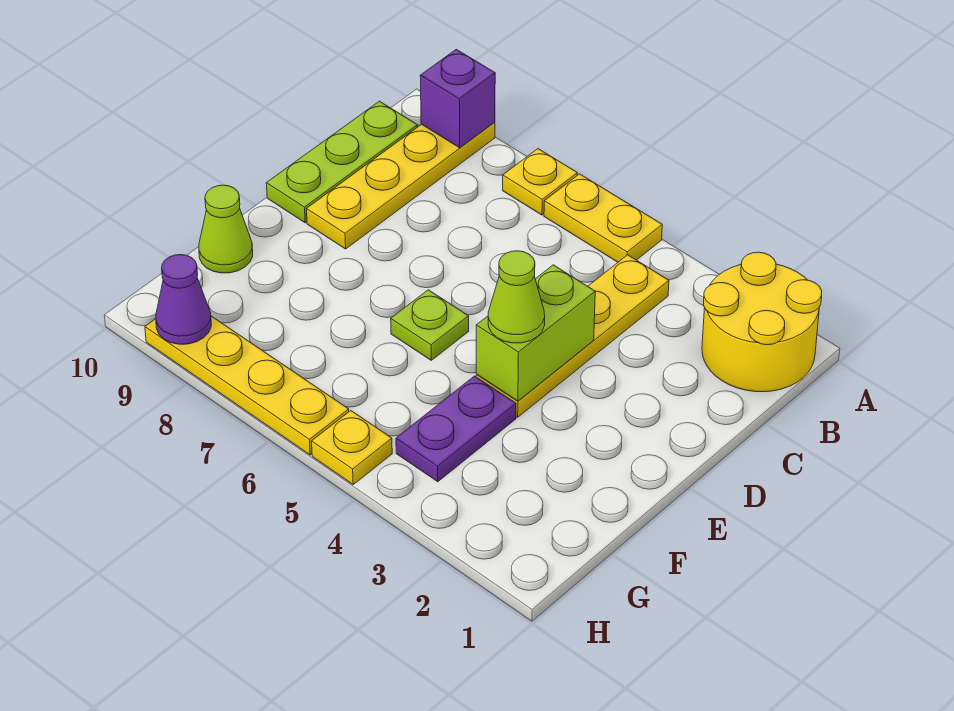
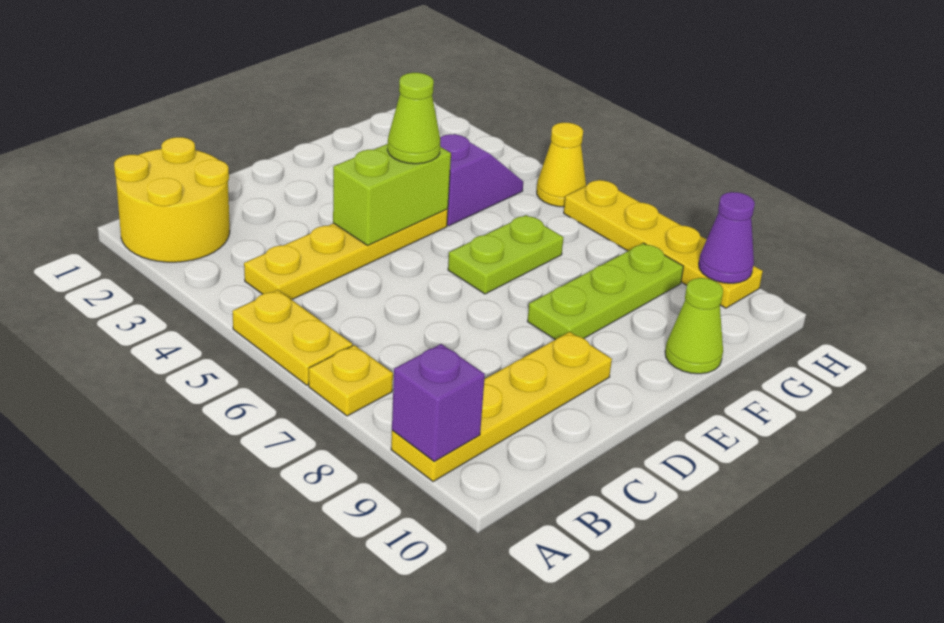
lime 1x3 plate [266,101,417,223] -> lime 1x3 plate moved to [527,243,684,340]
lime 1x1 plate [391,290,469,360] -> lime 1x2 plate [448,215,564,294]
purple 1x2 plate [396,376,516,482] -> purple 1x2 slope [440,134,523,226]
yellow 1x1 plate [312,411,392,484] -> yellow 1x1 cone [537,123,586,207]

